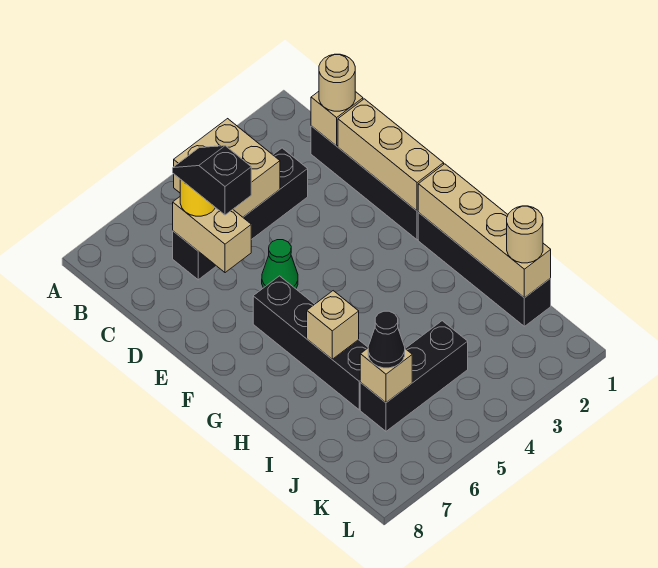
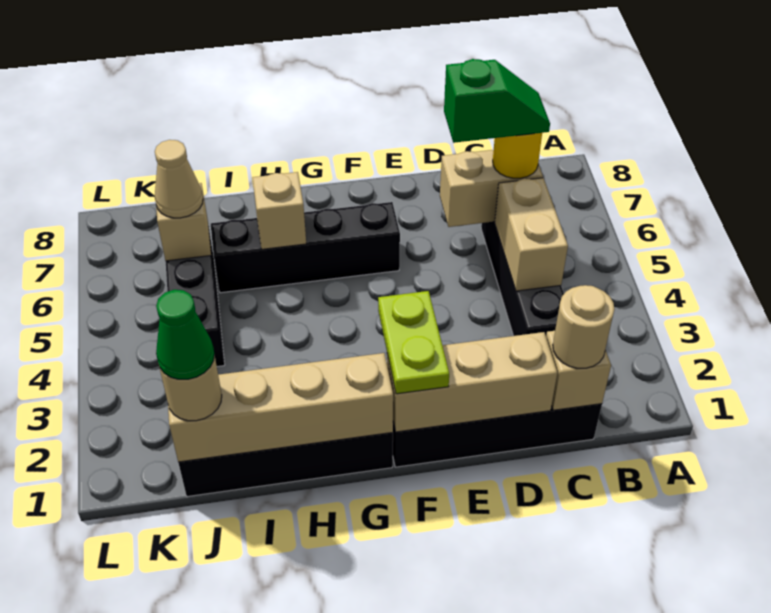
tan 2x2 brick [174,119,280,217] -> tan 1x2 brick [495,178,568,291]
black 1x2 slope [173,146,251,215] -> green 1x2 slope [444,59,550,143]
green 1x1 cone [262,240,298,289] -> green 1x1 cone moved to [156,290,214,379]
none -> lime 1x2 plate [378,291,449,394]
black 1x1 cone [368,311,405,368] -> tan 1x1 cone [155,140,203,218]

